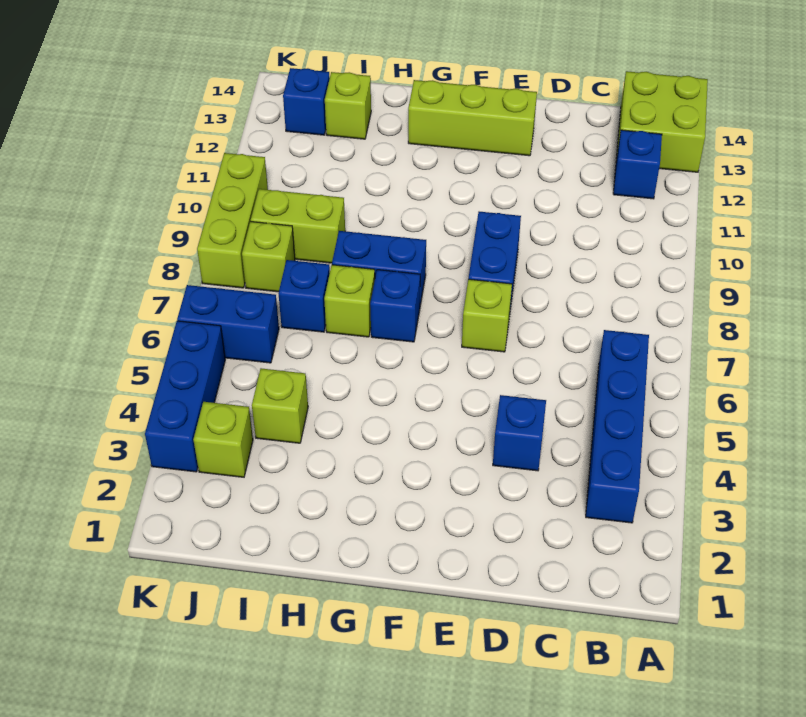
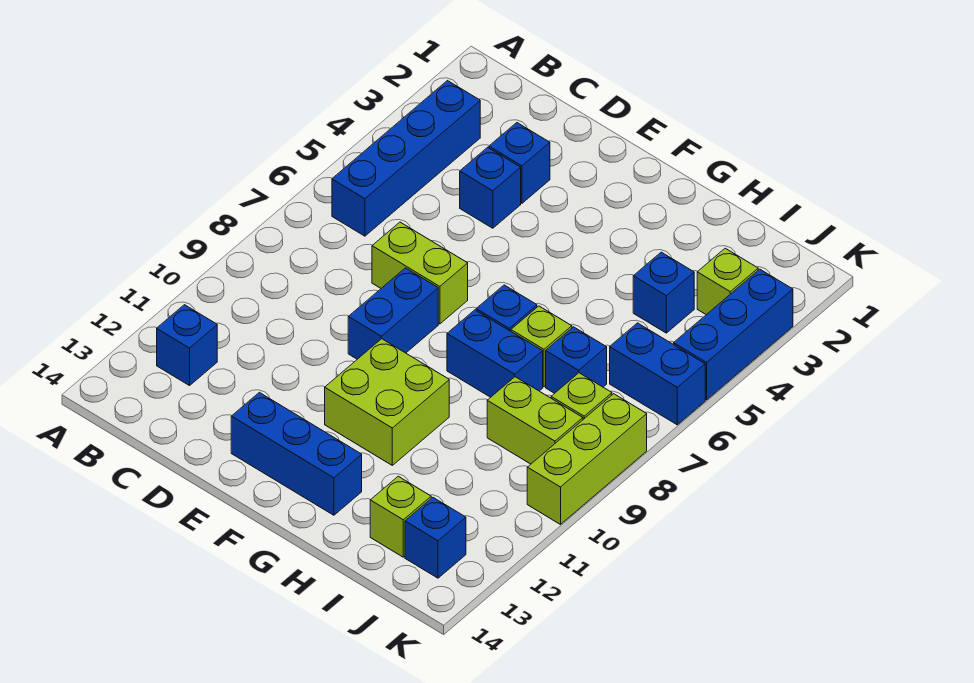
lime 2x2 brick [616,71,708,172] -> lime 2x2 brick moved to [325,339,449,465]
none -> blue 1x1 brick [489,123,550,203]
lime 1x1 brick [462,279,512,352] -> lime 1x2 brick [372,222,468,324]
lime 1x3 brick [408,80,537,156] -> blue 1x3 brick [231,392,362,515]
lime 1x1 brick [252,368,308,443] -> blue 1x1 brick [633,252,694,333]

